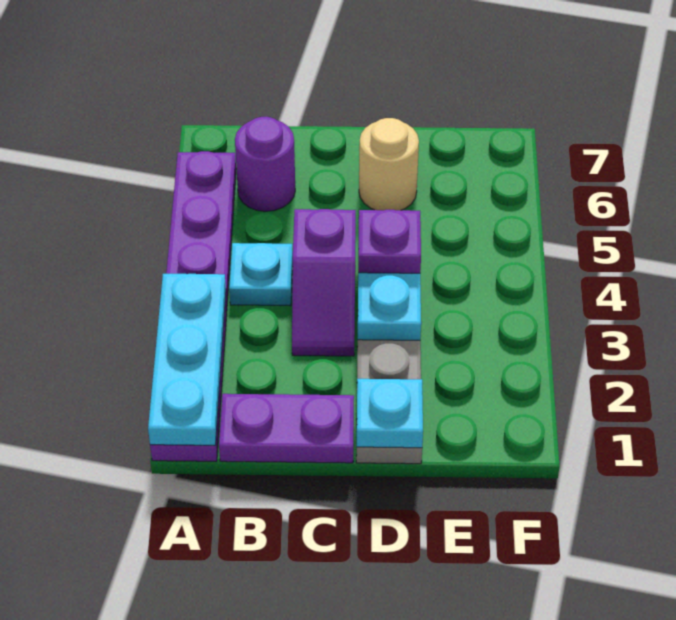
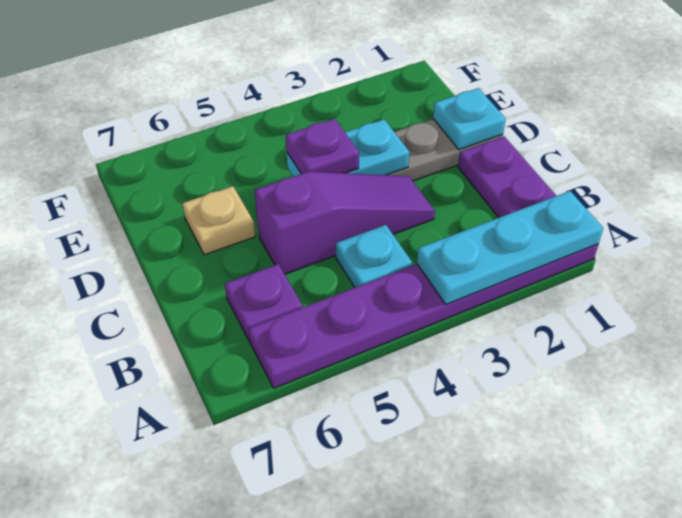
purple 1x1 round brick [235,117,295,211] -> purple 1x1 plate [225,264,303,340]
purple 1x2 slope [292,209,356,356] -> purple 1x3 slope [255,172,435,274]
tan 1x1 round brick [359,118,419,210] -> tan 1x1 plate [182,186,255,255]

